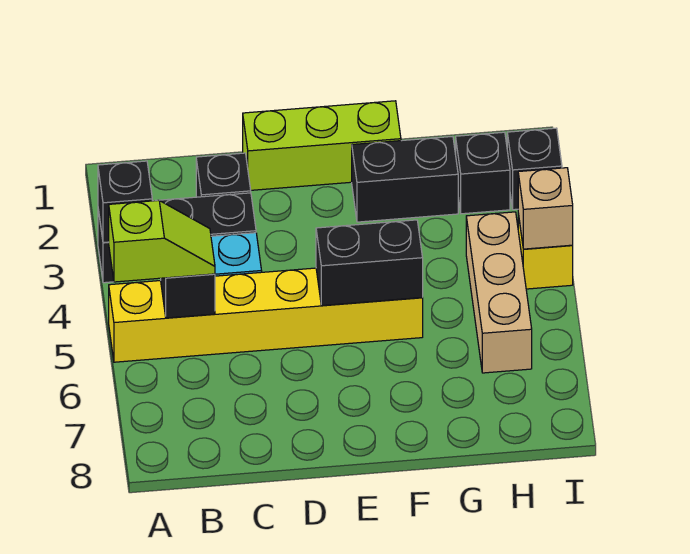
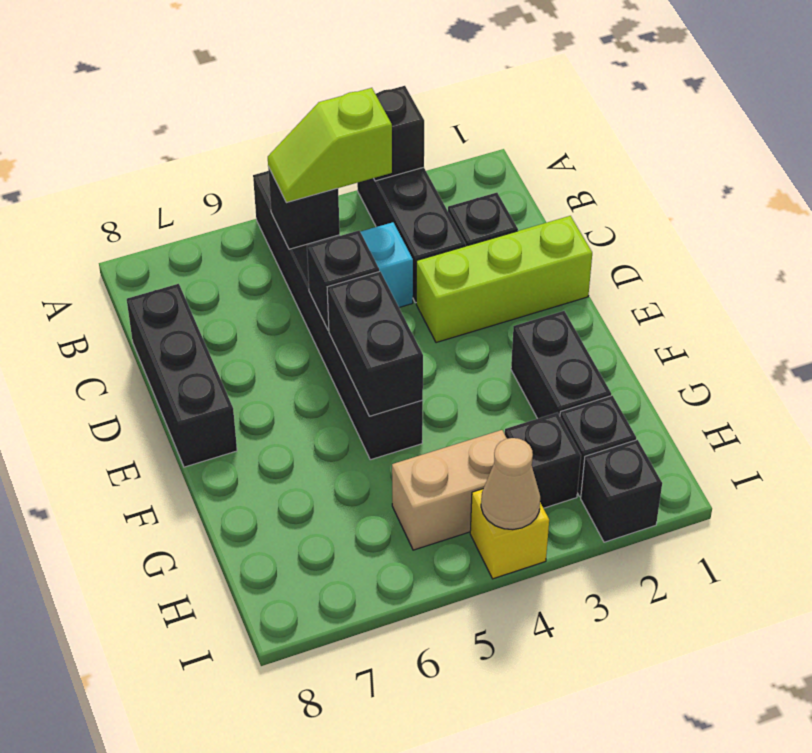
yellow 1x6 brick [109,268,423,362] -> black 1x6 brick [253,171,423,460]
lime 1x2 slope [109,200,215,282] -> lime 1x2 slope turned to [268,88,392,203]
none -> black 1x3 brick [127,284,237,467]
lime 1x3 brick [243,101,401,190] -> lime 1x3 brick turned to [416,216,592,343]
none -> black 1x1 brick [307,231,379,330]
none -> black 1x1 brick [505,413,581,508]
tan 1x3 brick [466,212,532,373] -> tan 1x2 brick [392,430,507,550]
tan 1x1 brick [518,168,573,249] -> tan 1x1 cone [481,438,540,530]

